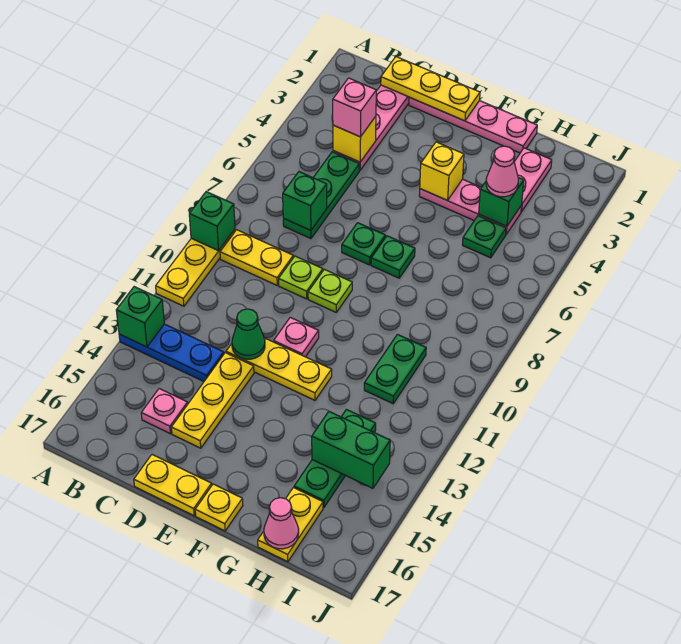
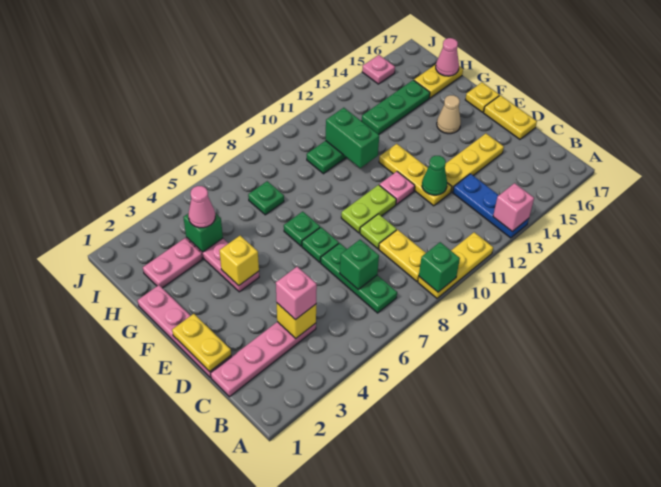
green 1x1 brick [116,287,164,347] -> pink 1x1 brick [493,183,534,231]
yellow 1x3 plate [381,57,480,121] -> yellow 1x2 plate [172,314,231,372]
green 1x3 plate [283,152,360,239] -> green 1x3 plate turned to [321,243,397,313]
pink 1x1 plate [141,389,188,434] -> pink 1x1 plate moved to [362,55,395,84]
lime 1x1 plate [308,269,352,312] -> lime 1x2 plate [341,185,396,233]
none -> tan 1x1 cone [437,95,461,134]
green 1x1 plate [463,216,506,258] -> green 1x1 plate moved to [248,181,284,215]
green 1x2 brick [312,412,390,488] -> green 1x2 brick moved to [326,108,379,168]

